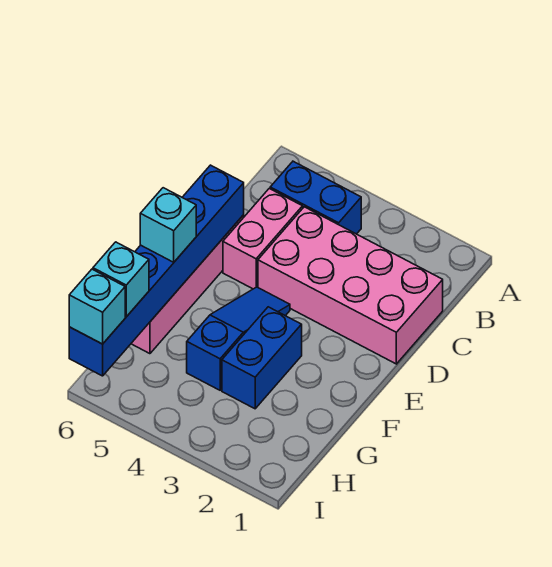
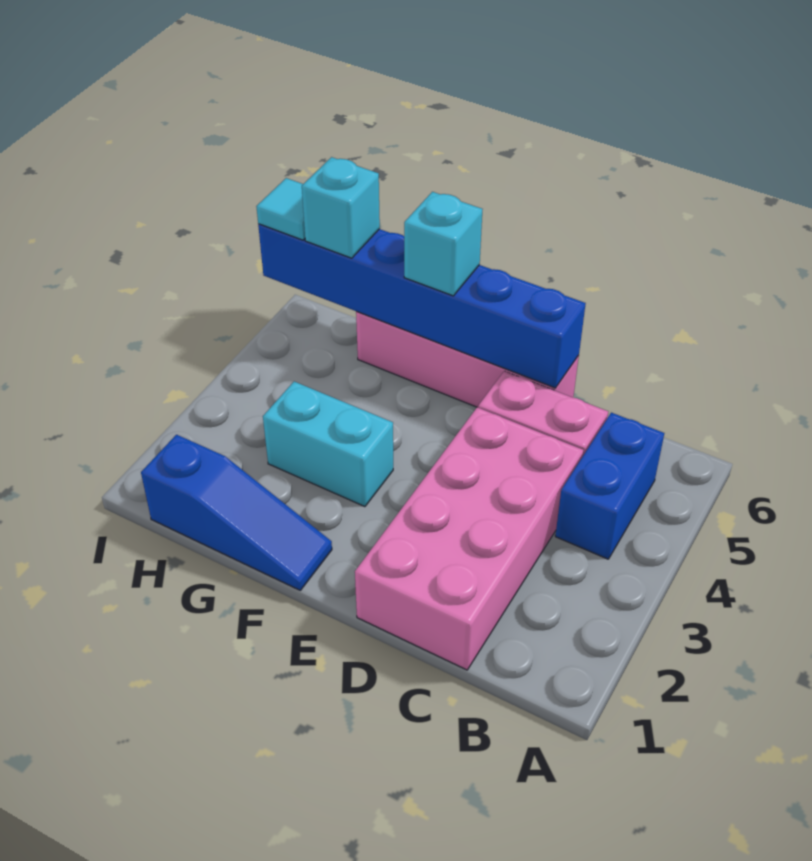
blue 1x3 slope [187,287,290,390] -> blue 1x3 slope moved to [141,435,332,590]
blue 1x2 brick [222,307,302,409] -> cyan 1x2 brick [263,381,393,507]
cyan 1x1 brick [69,269,125,344] -> cyan 1x1 tile [256,178,305,240]

